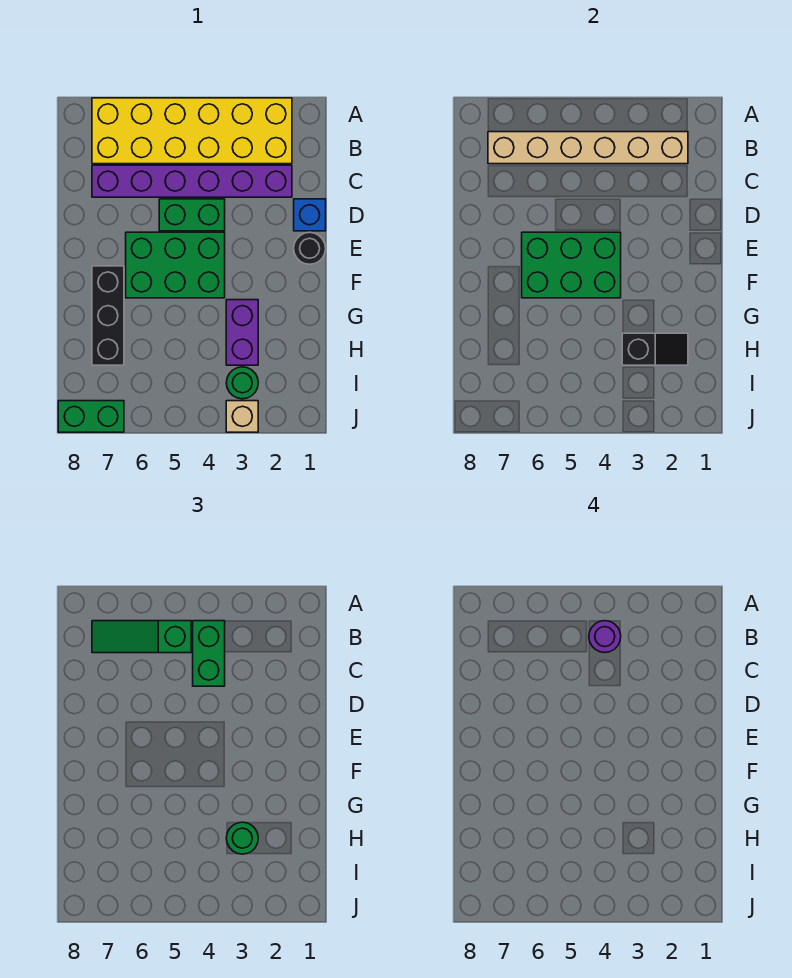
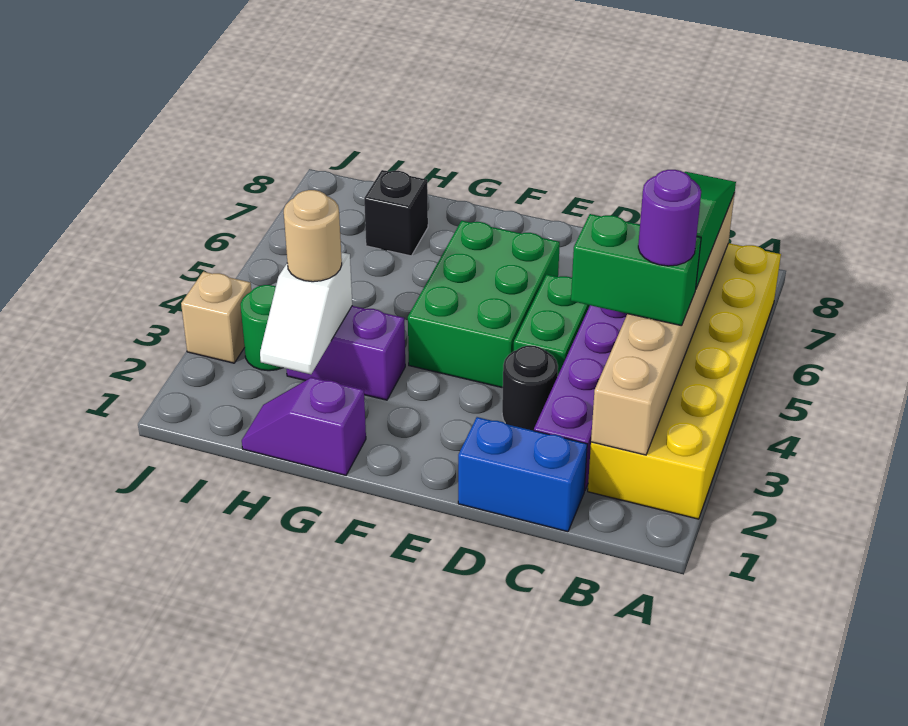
blue 1x1 brick [294,199,326,231] -> blue 1x2 brick [458,417,587,532]
black 1x1 round brick [294,232,326,264] -> black 1x1 round brick moved to [502,346,558,431]
green 2x3 brick [522,232,621,298] -> none
black 1x3 brick [92,266,124,365] -> black 1x1 brick [364,170,428,256]
none -> purple 1x2 slope [242,377,366,475]
black 1x2 slope [622,333,688,365] -> white 1x2 slope [260,252,352,374]
green 1x1 round brick [226,822,258,854] -> tan 1x1 round brick [284,190,342,282]
green 1x2 brick [58,401,124,432] -> none

